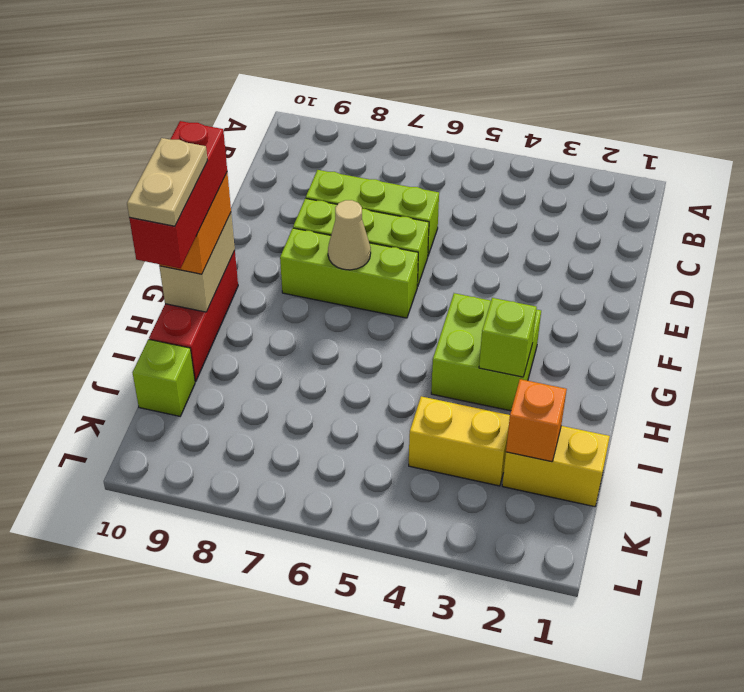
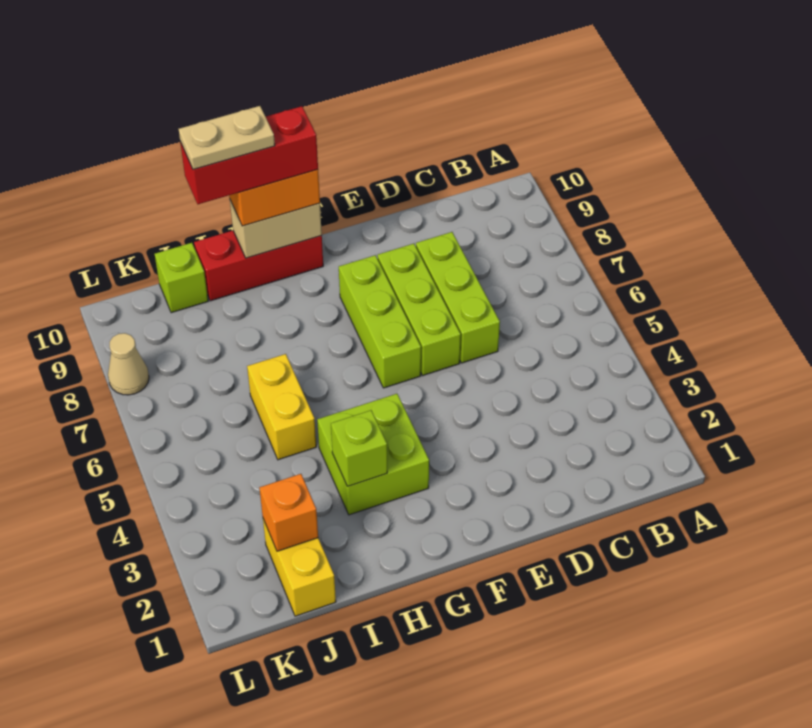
tan 1x1 cone [328,200,371,270] -> tan 1x1 cone moved to [108,333,149,395]
yellow 1x2 brick [409,396,510,486] -> yellow 1x2 brick moved to [247,354,316,460]

